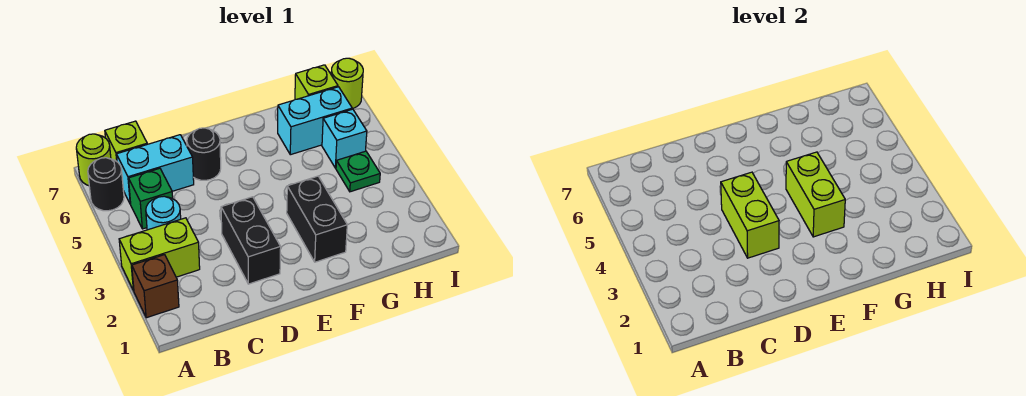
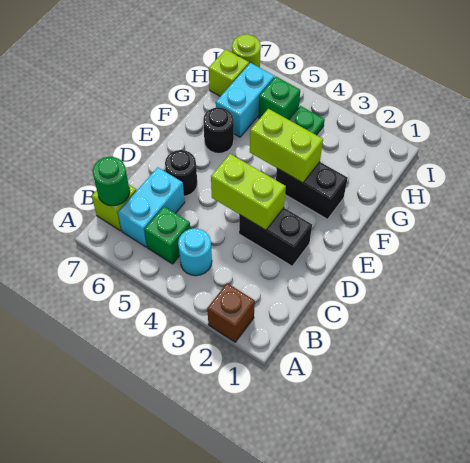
lime 1x2 brick [119,218,200,291] -> none
black 1x1 round brick [88,158,124,211] -> black 1x1 round brick moved to [203,107,234,153]
lime 1x1 round brick [76,134,111,186] -> none
none -> green 1x1 round brick [93,157,130,206]
cyan 1x1 brick [322,109,367,168] -> green 1x1 brick [259,77,300,120]

